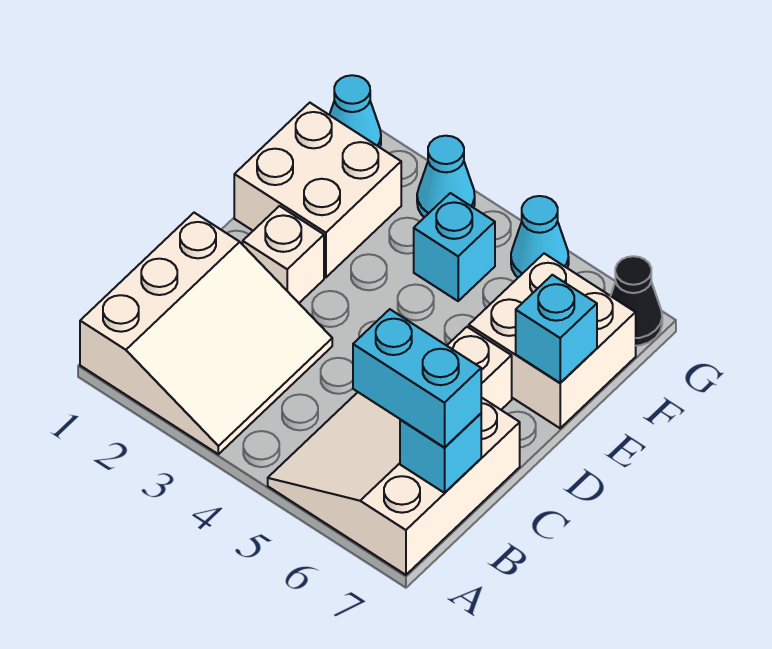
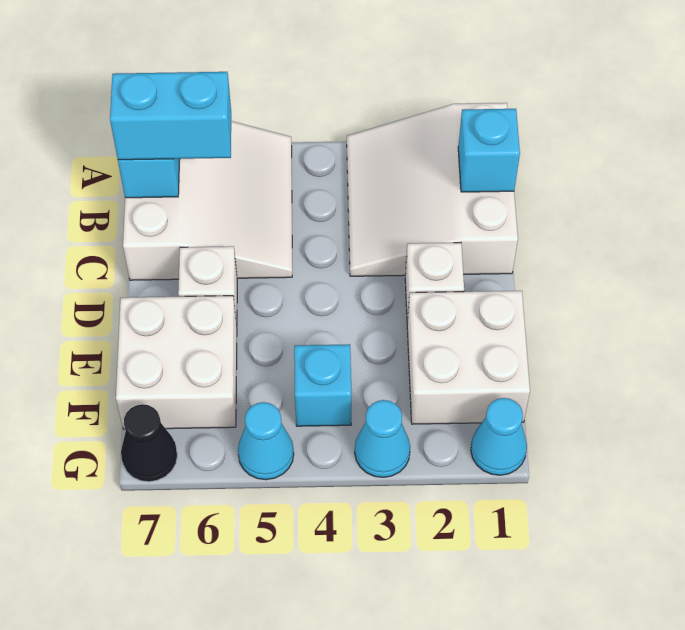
cyan 1x1 brick [516,275,597,383] -> cyan 1x1 brick moved to [458,109,520,192]

